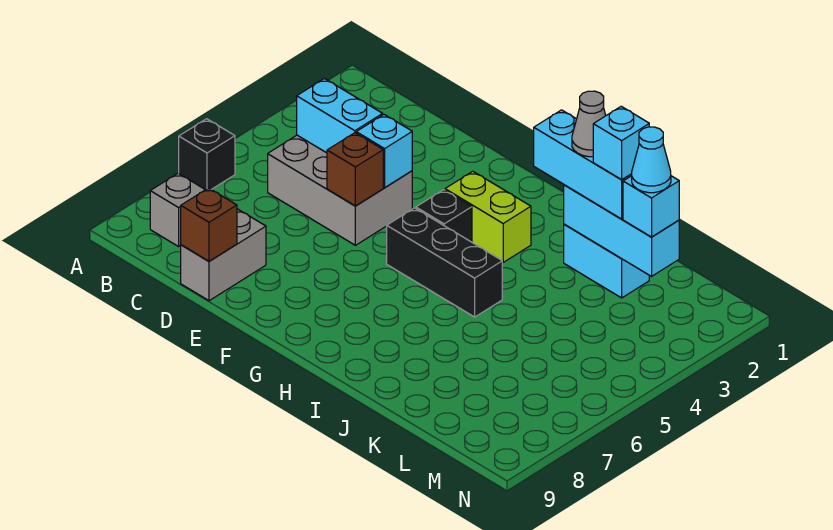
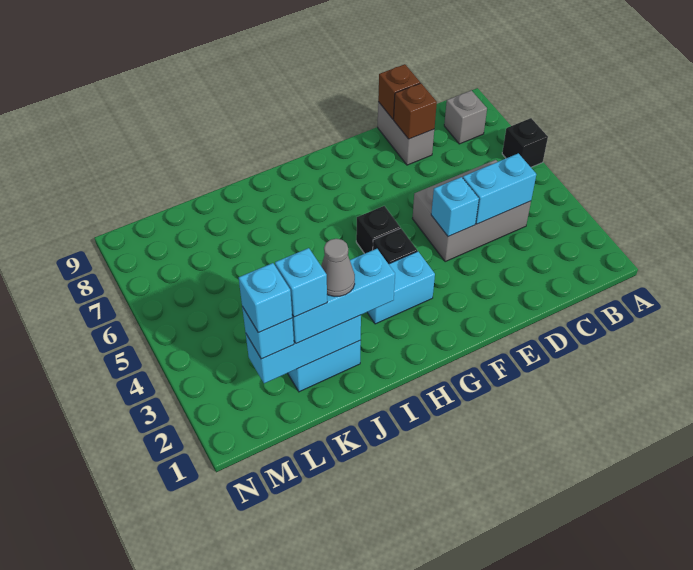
brown 1x1 brick [327,133,383,206] -> brown 1x1 brick moved to [394,83,437,139]
lime 1x2 brick [445,171,531,262] -> cyan 1x2 brick [367,251,435,324]
black 1x3 brick [387,208,502,317] -> black 1x1 brick [356,206,400,254]
cyan 1x1 cone [632,127,671,193] -> cyan 1x1 brick [239,263,292,333]

